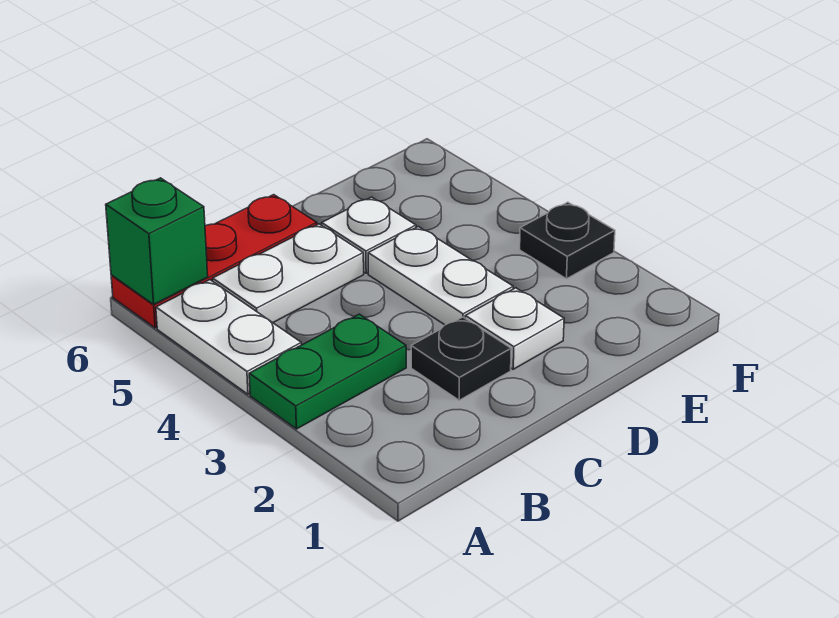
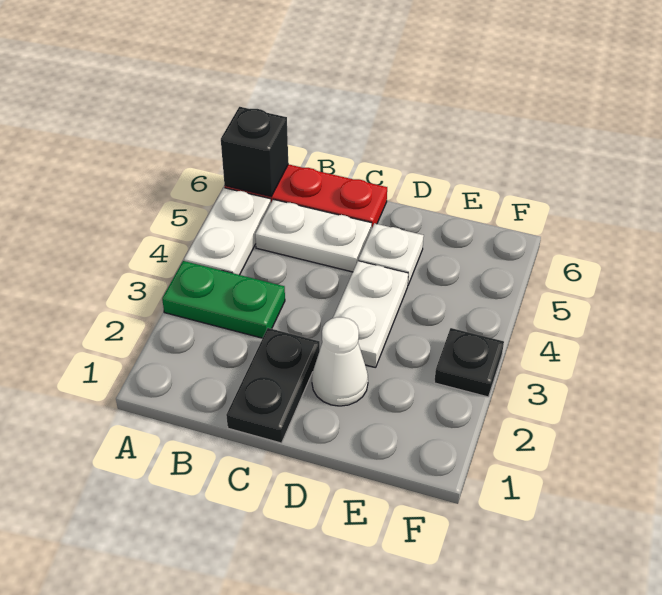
green 1x1 brick [106,178,208,304] -> black 1x1 brick [221,107,288,196]
black 1x1 plate [411,317,511,400] -> black 1x2 plate [226,328,320,443]
white 1x1 plate [465,288,564,369] -> white 1x1 cone [312,317,368,406]

